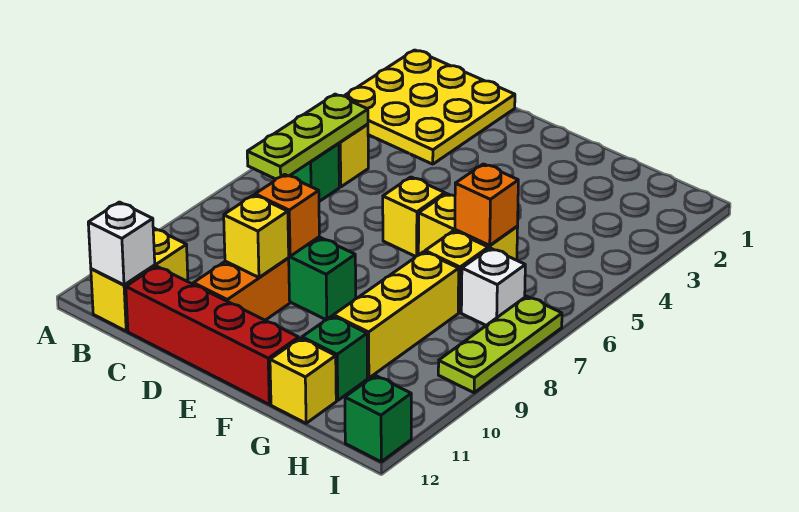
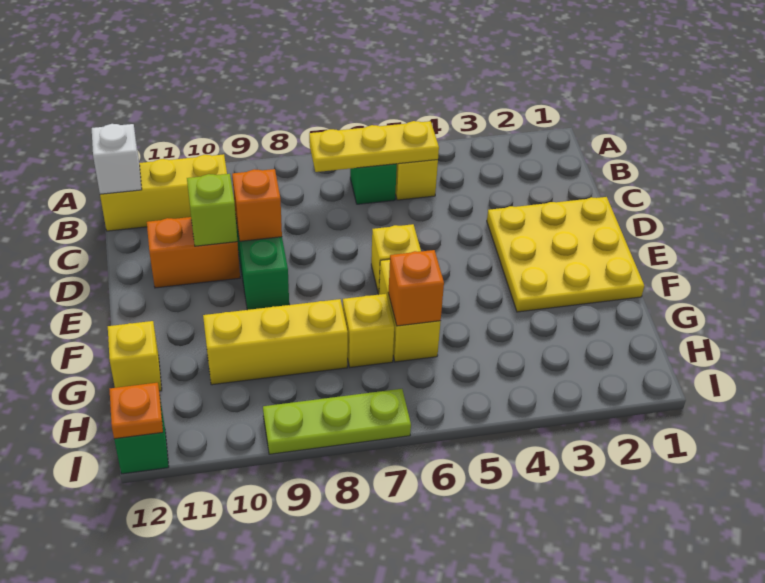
yellow 3x3 plate [345,50,515,164] -> yellow 3x3 plate moved to [487,197,644,312]
lime 1x3 plate [247,94,368,179] -> yellow 1x3 plate [309,121,439,172]
yellow 1x2 brick [91,228,188,331] -> yellow 1x3 brick [100,154,227,231]
red 1x4 brick [126,266,299,404] -> none
yellow 1x1 brick [224,195,289,277] -> lime 1x1 brick [187,174,237,246]
green 1x1 brick [302,316,367,400] -> none
white 1x1 brick [461,248,525,325] -> none
none -> orange 1x1 plate [110,383,163,439]

